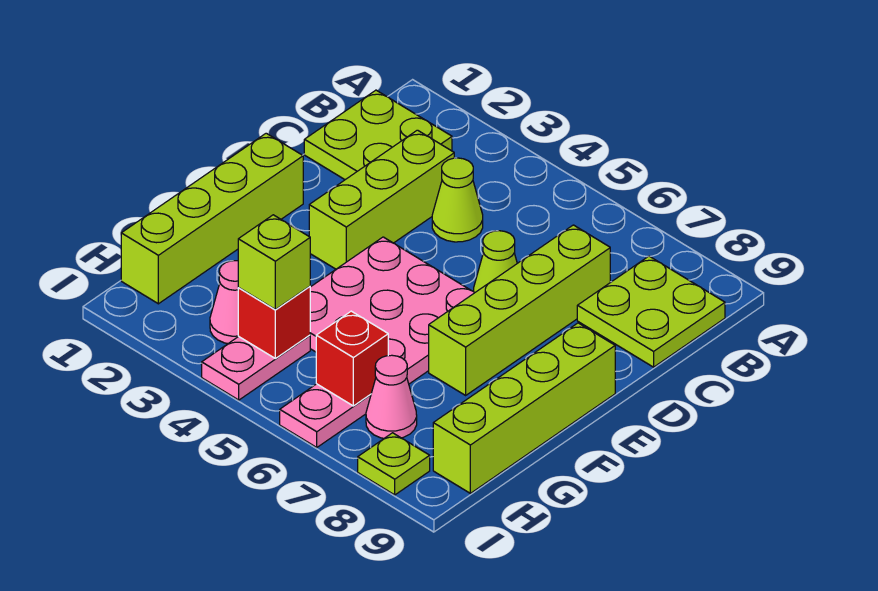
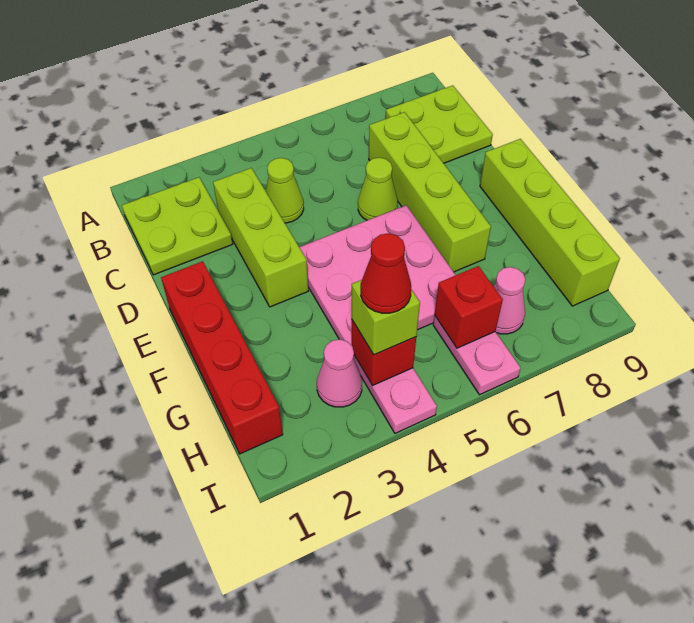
lime 1x4 brick [121,133,303,304] -> red 1x4 brick [161,261,283,454]
none -> red 1x1 cone [361,233,411,313]
lime 1x1 plate [358,433,430,495] -> none

